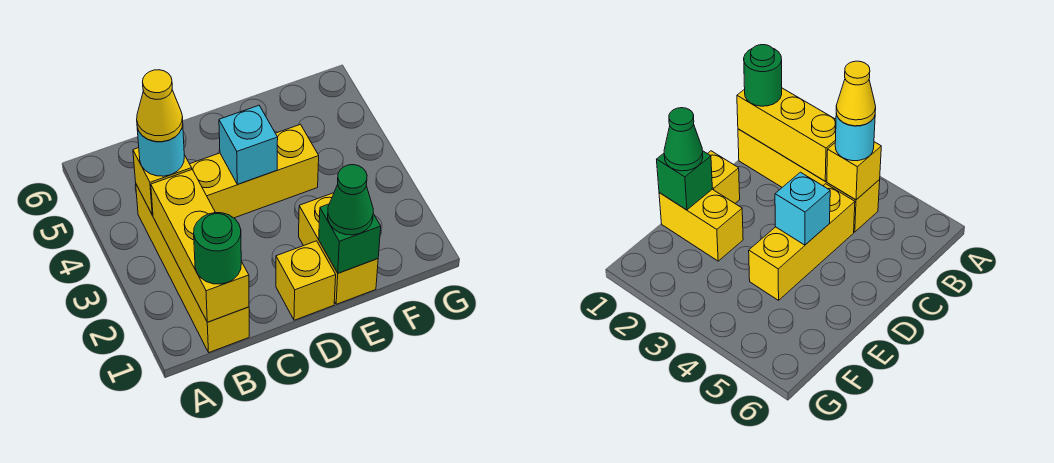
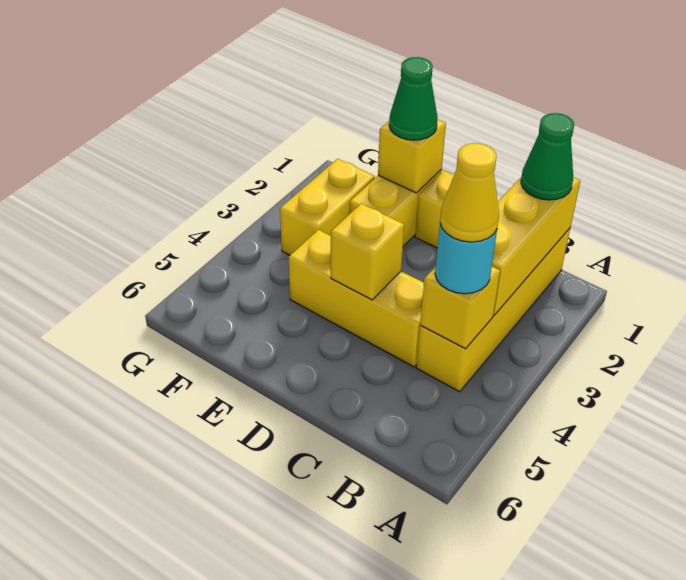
green 1x1 round brick [194,213,241,284] -> green 1x1 cone [521,113,574,200]
cyan 1x1 brick [219,105,278,184] -> yellow 1x1 brick [331,204,404,300]
green 1x1 brick [319,204,381,273] -> yellow 1x1 brick [378,119,446,193]
none -> yellow 1x2 brick [280,159,375,255]

